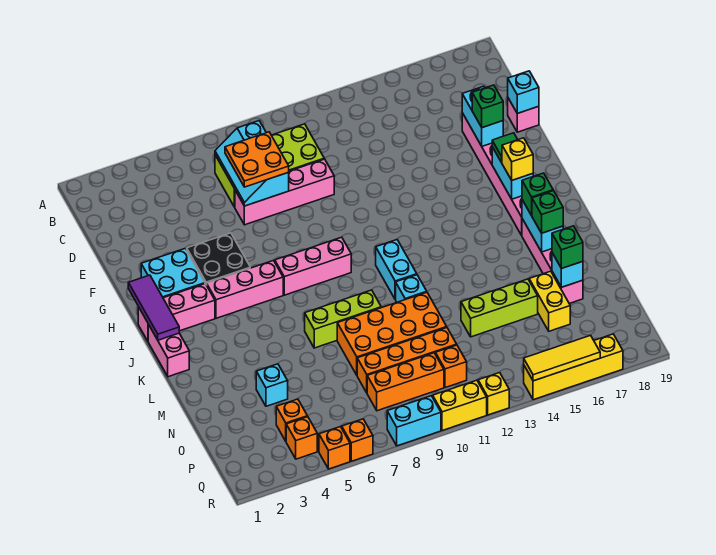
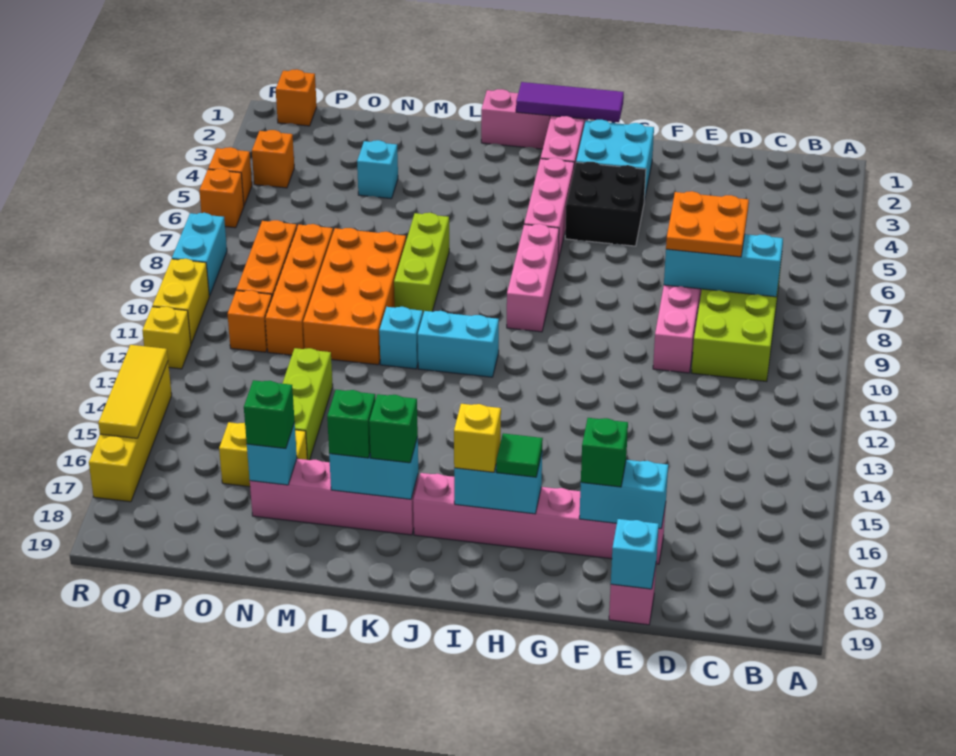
orange 1x1 brick [276,399,307,441] -> orange 1x1 brick moved to [276,69,317,126]

